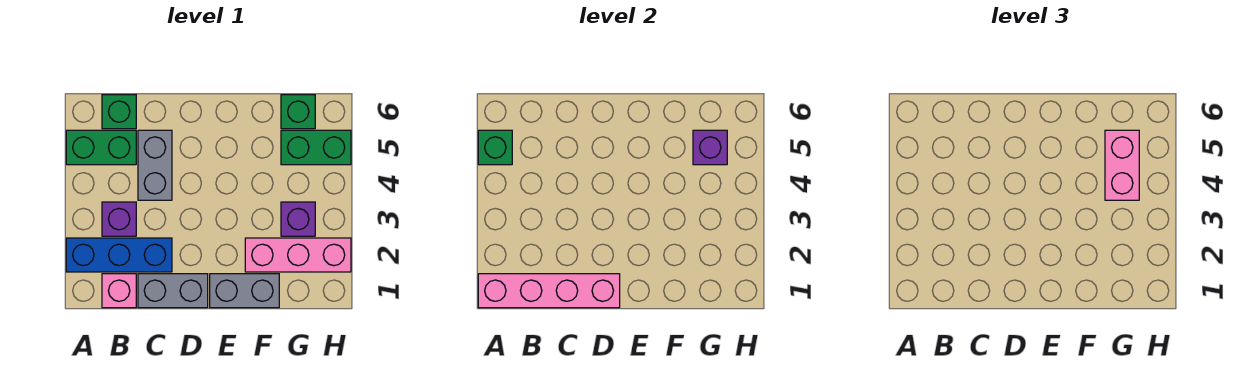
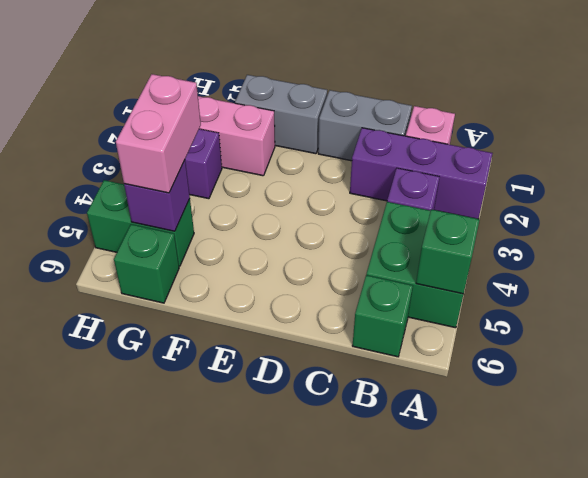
pink 1x4 brick [478,274,620,308] -> none
blue 1x3 brick [66,238,172,272] -> purple 1x3 brick [350,128,493,219]
green 1x2 brick [66,130,136,165] -> green 2x2 brick [366,202,463,328]
grey 1x2 brick [138,130,172,200] -> none

